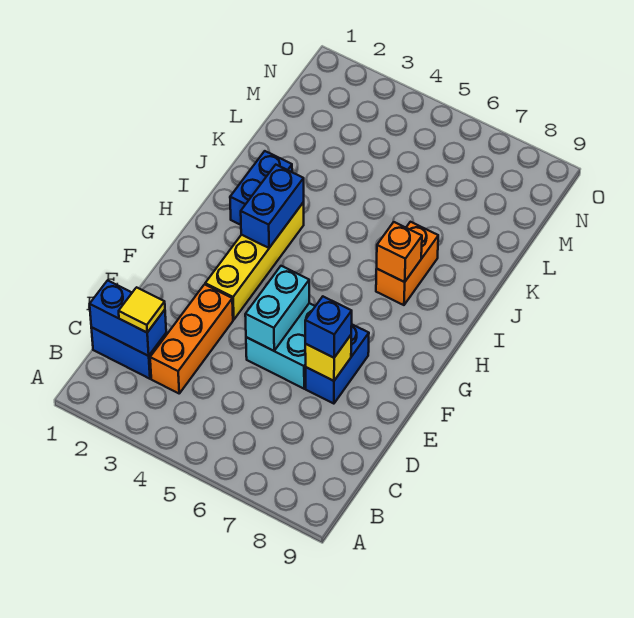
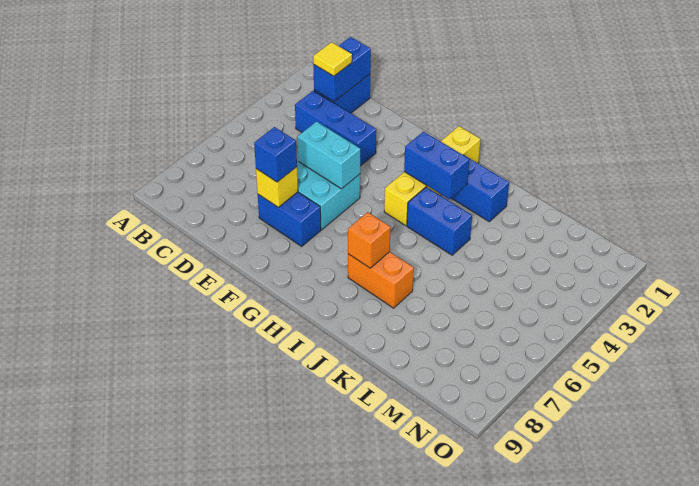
orange 1x3 brick [150,284,233,393] -> blue 1x3 brick [295,91,376,166]
yellow 1x4 brick [205,202,304,320] -> yellow 1x4 brick turned to [384,126,481,226]
none -> blue 1x2 brick [407,187,472,255]

